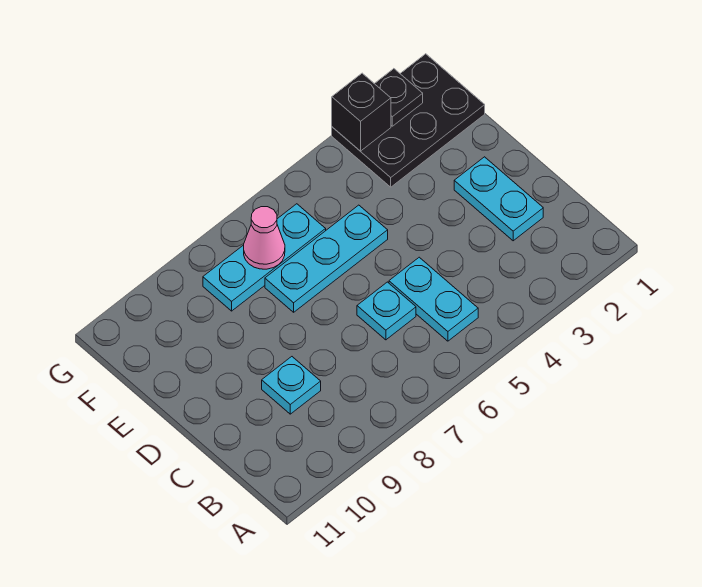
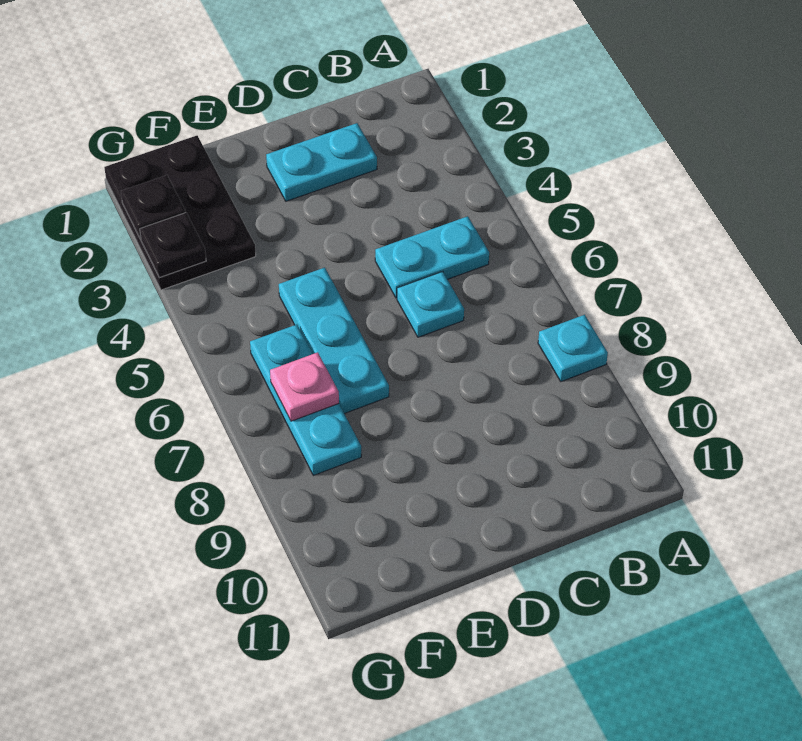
cyan 1x1 plate [262,357,321,414] -> cyan 1x1 plate moved to [538,315,608,382]
pink 1x1 cone [244,207,285,269] -> pink 1x1 plate [270,352,339,421]
black 1x1 brick [332,73,391,151] -> black 1x1 plate [140,213,206,278]

